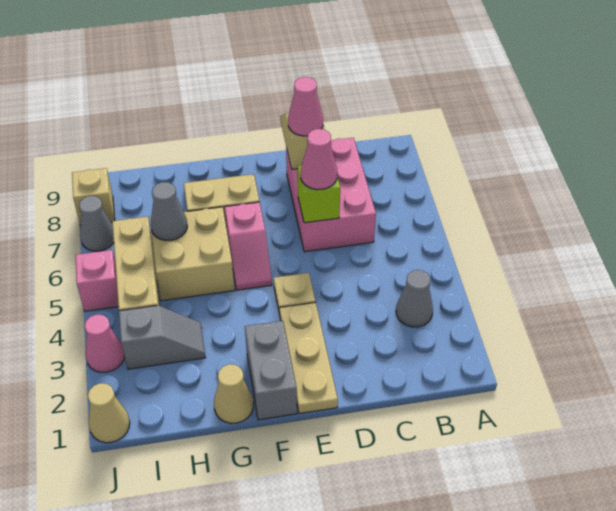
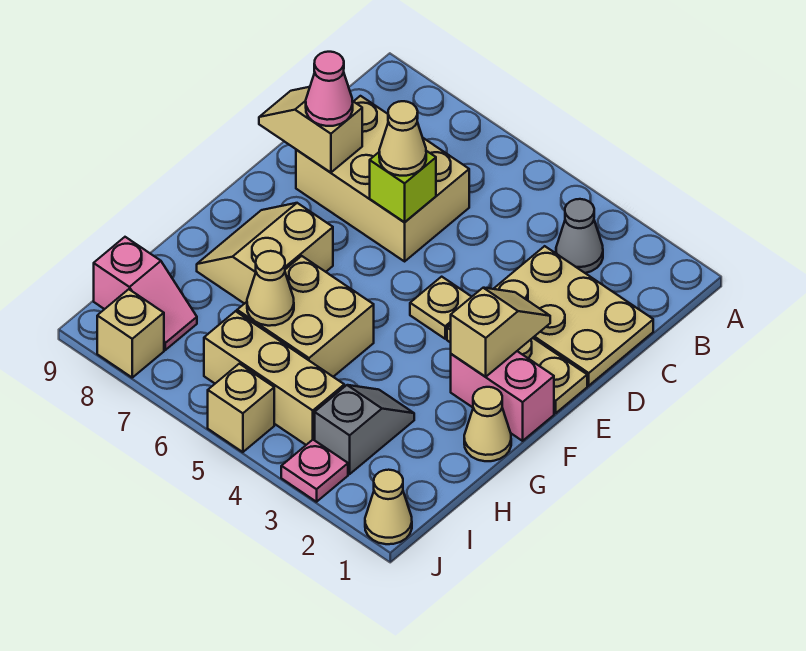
none -> tan 2x3 plate [494,246,653,386]
pink 2x3 brick [286,138,376,252] -> tan 2x3 brick [296,96,469,261]
pink 1x1 cone [301,129,337,190] -> tan 1x1 cone [379,101,426,176]
none -> tan 1x2 slope [451,288,550,377]
grey 1x2 brick [245,321,297,420] -> pink 1x2 brick [451,351,554,441]
pink 1x2 slope [225,202,272,290] -> pink 1x2 slope moved to [94,237,197,350]
grey 1x1 cone [151,182,187,241] -> tan 1x1 cone [247,251,294,326]
pink 1x1 cone [84,315,124,372] -> pink 1x1 plate [281,440,348,502]
pink 1x1 brick [75,250,118,311] -> tan 1x1 brick [208,364,274,452]
grey 1x1 cone [79,196,114,251] -> none

